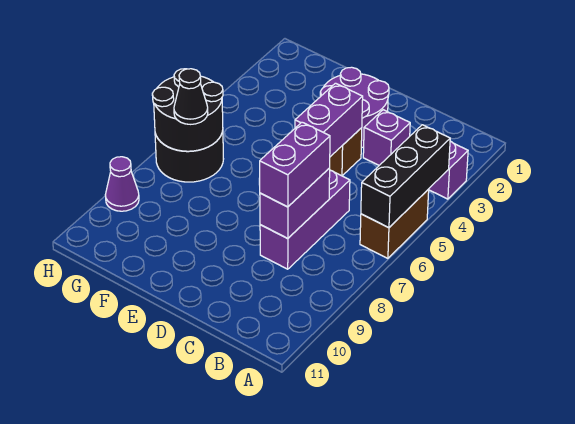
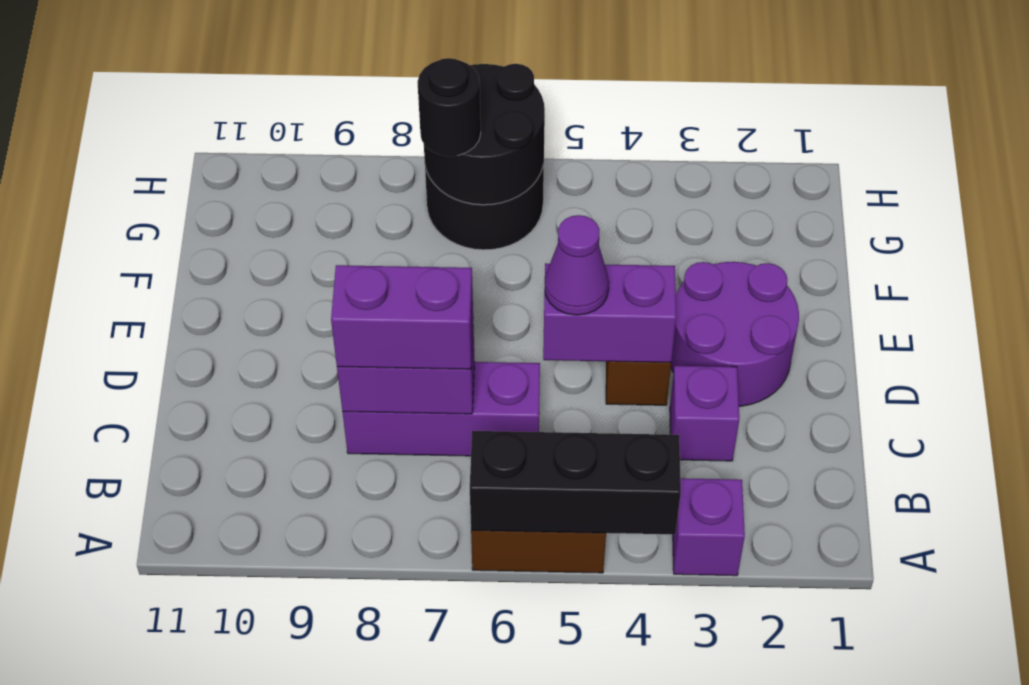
black 1x1 cone [174,69,208,124] -> black 1x1 round brick [418,58,481,156]
purple 1x1 cone [105,157,139,211] -> purple 1x1 cone moved to [545,215,609,315]

